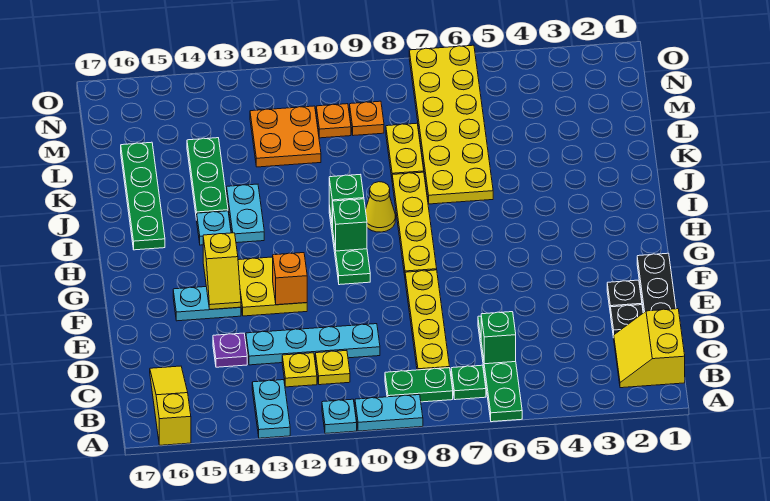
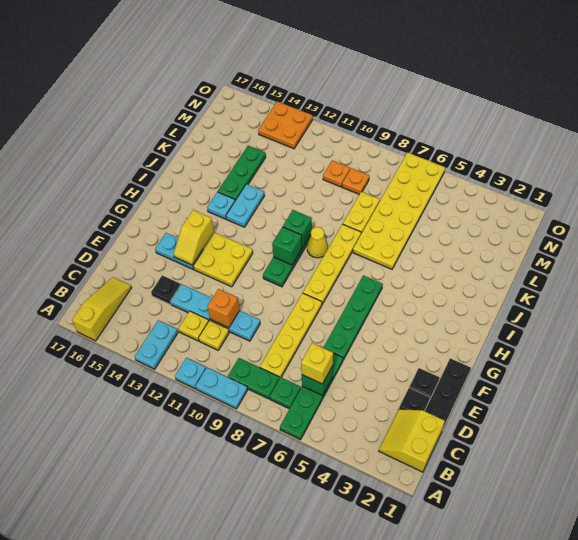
none -> yellow 1x1 brick [301,343,333,384]
purple 1x1 plate [213,333,247,367] -> black 1x1 plate [151,275,181,304]
orange 1x1 brick [273,253,307,305] -> orange 1x1 brick moved to [207,289,240,328]
green 1x4 plate [121,142,165,250] -> green 1x4 plate moved to [324,275,383,360]
orange 2x2 plate [250,106,321,167] -> orange 2x2 plate moved to [258,101,313,149]

